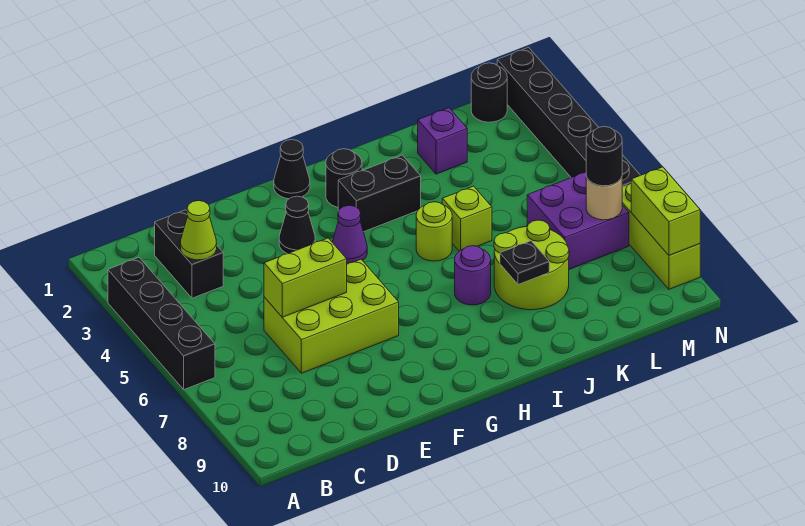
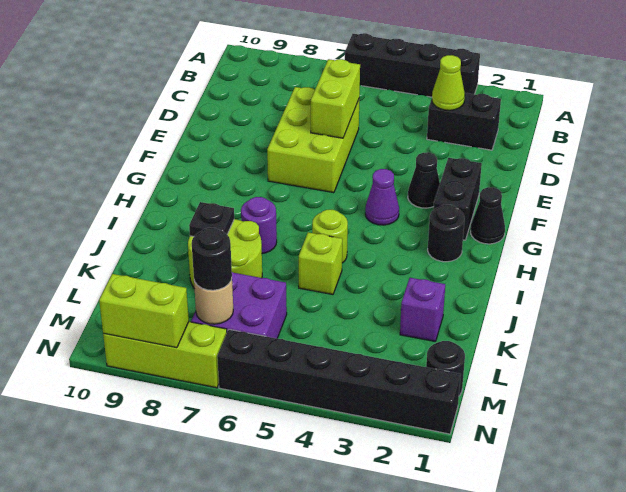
black 1x2 brick [338,155,421,232] -> black 1x2 brick moved to [433,158,482,240]

